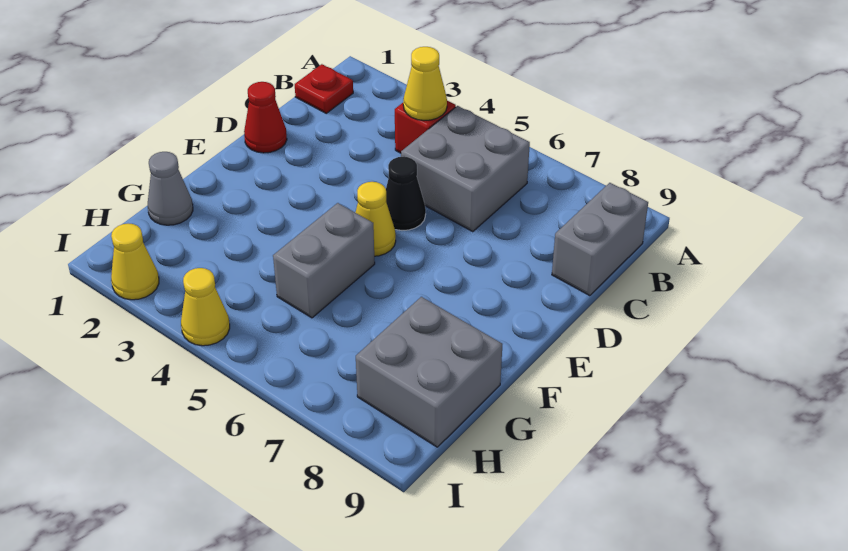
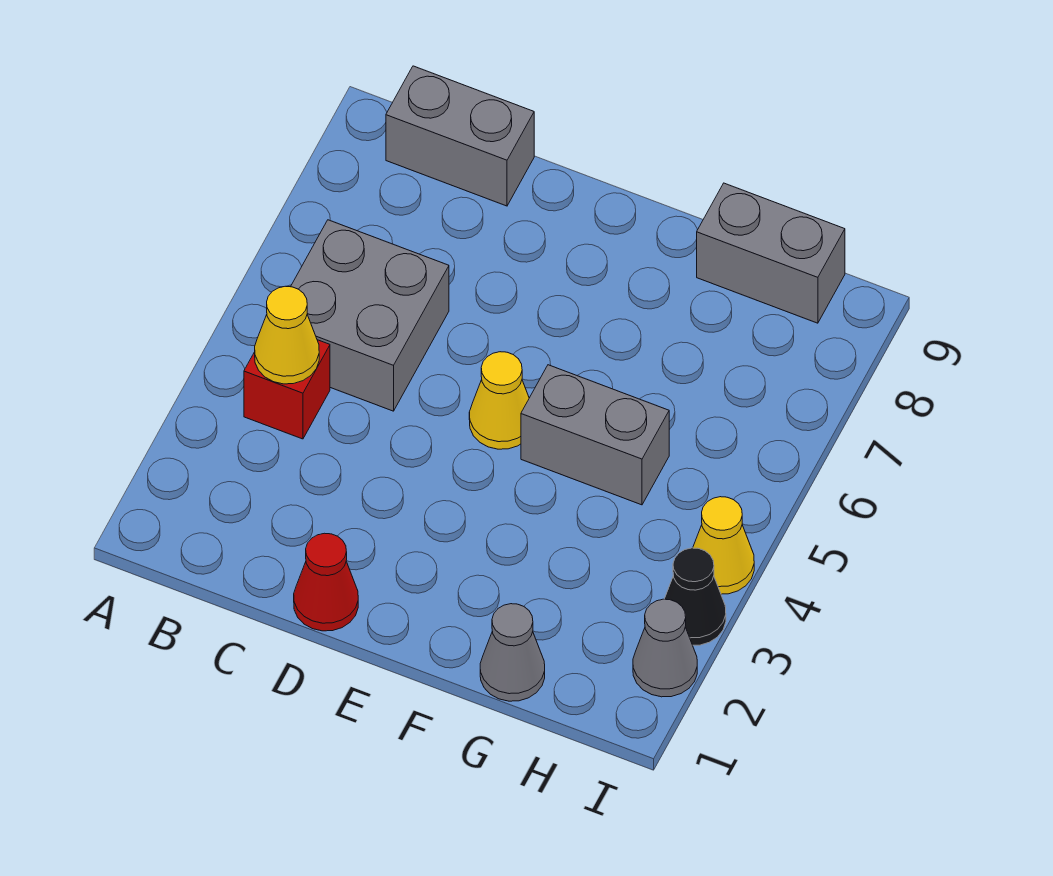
red 1x1 plate [295,64,353,113] -> none
black 1x1 cone [386,157,426,231] -> black 1x1 cone moved to [665,548,726,645]
grey 2x2 brick [356,297,502,447] -> grey 1x2 brick [697,183,845,323]
yellow 1x1 cone [111,223,159,300] -> grey 1x1 cone [633,599,697,697]

